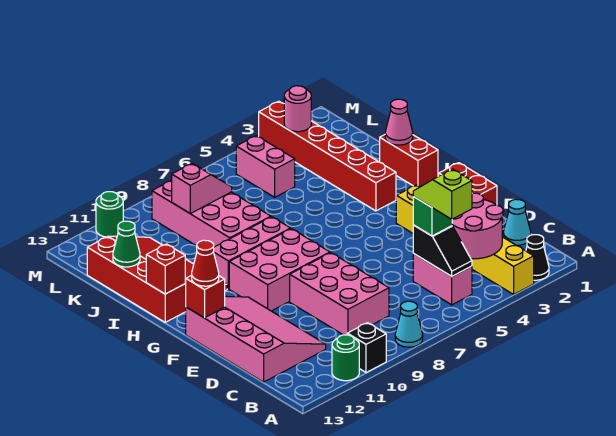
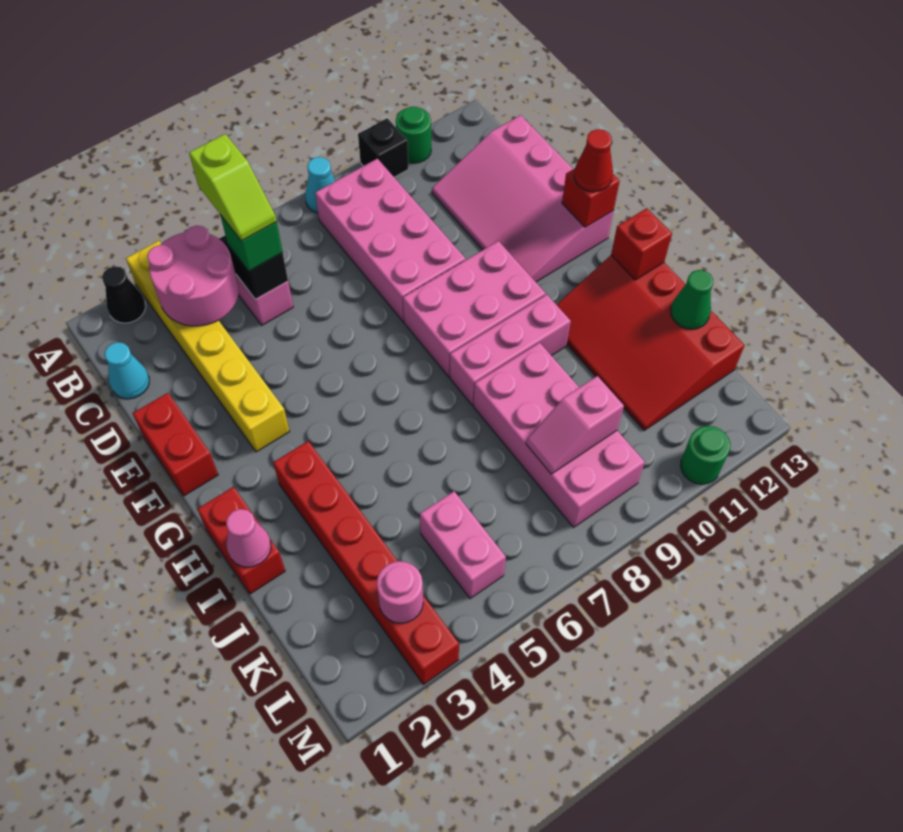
pink 2x3 brick [290,253,389,335] -> pink 2x4 brick [315,159,466,322]

